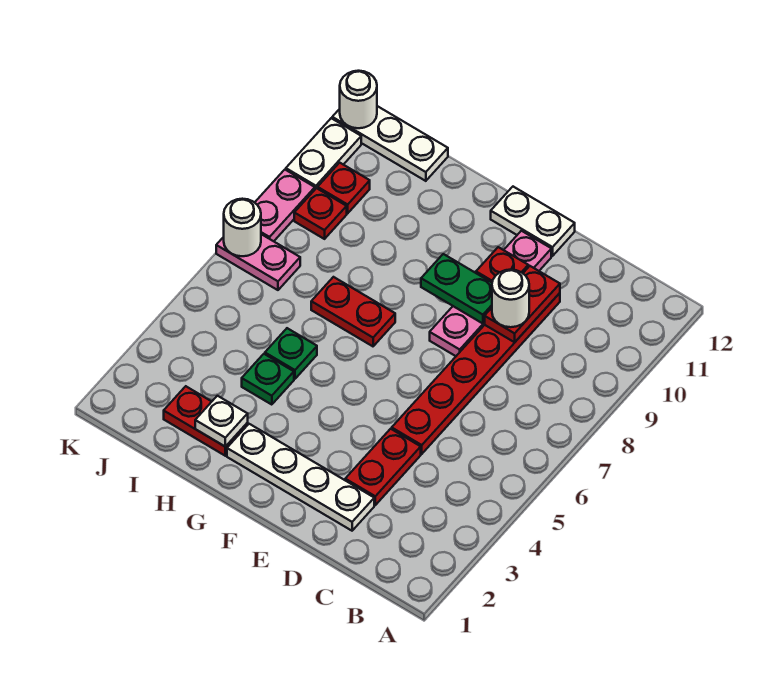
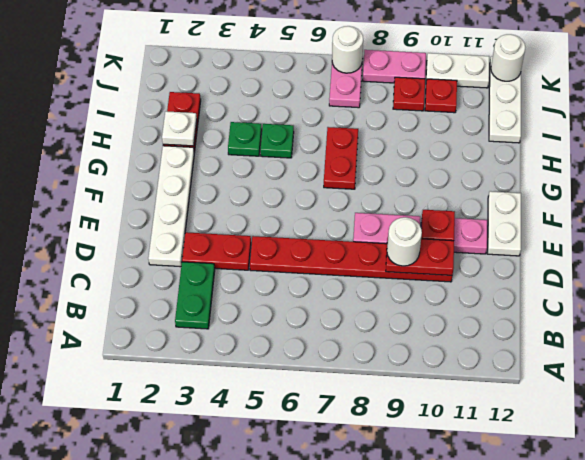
green 1x2 plate [421,254,492,323] -> green 1x2 plate moved to [175,262,215,329]

